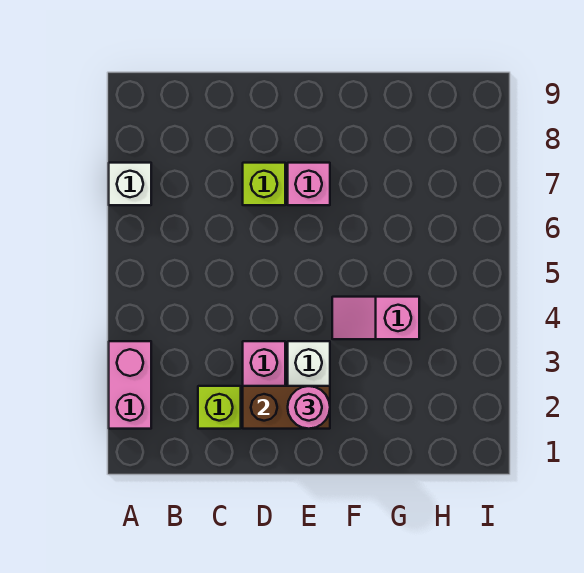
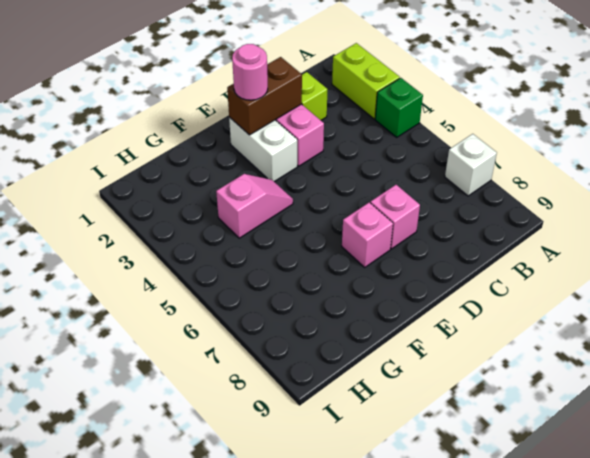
pink 1x2 brick [109,341,151,429] -> lime 1x2 brick [332,43,400,119]
none -> green 1x1 brick [375,78,423,137]
lime 1x1 brick [243,163,285,205] -> pink 1x1 brick [371,185,420,249]

